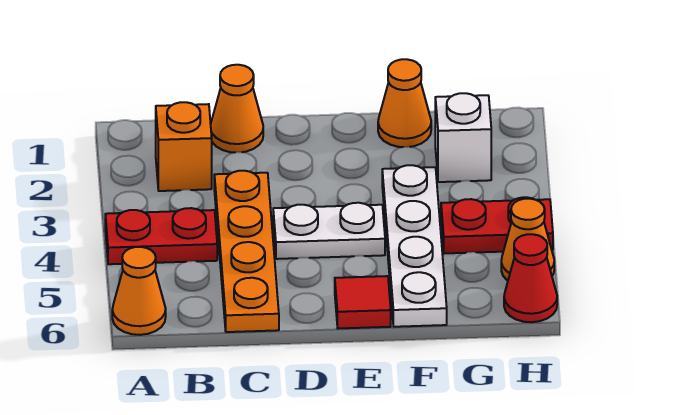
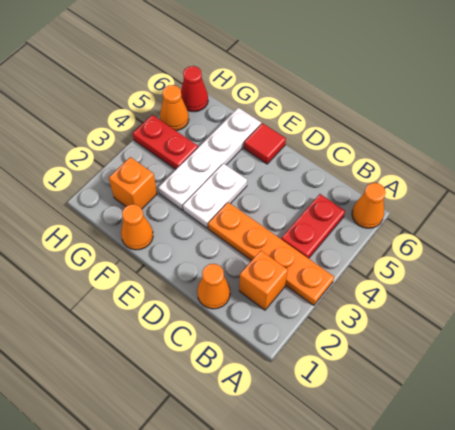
red 1x2 plate [105,208,217,264] -> red 1x2 plate turned to [281,194,345,258]
orange 1x4 plate [214,171,279,332] -> orange 1x4 plate turned to [208,202,334,306]
white 1x2 plate [273,203,385,259] -> white 1x2 plate turned to [183,164,247,228]
white 1x1 brick [435,93,491,182] -> orange 1x1 brick [109,157,157,209]

